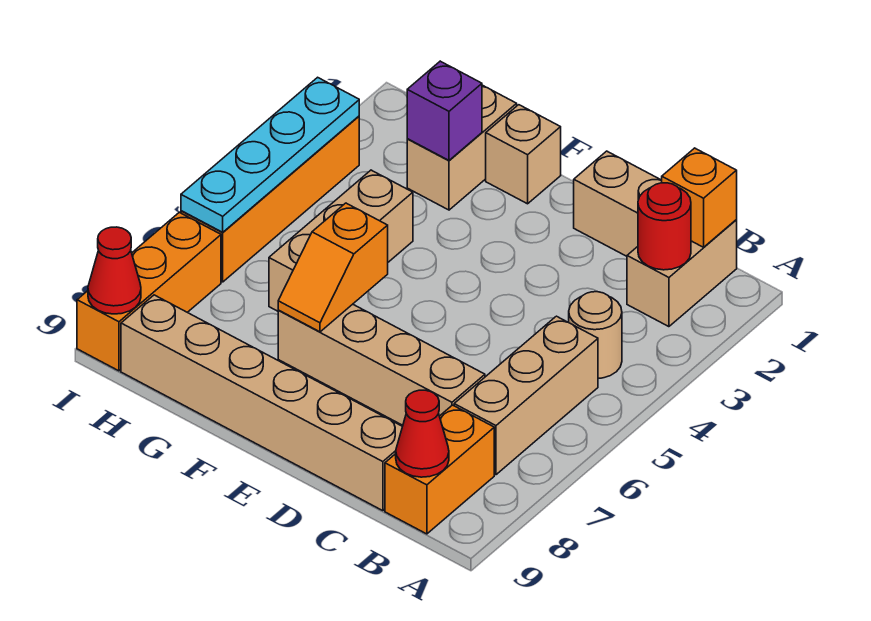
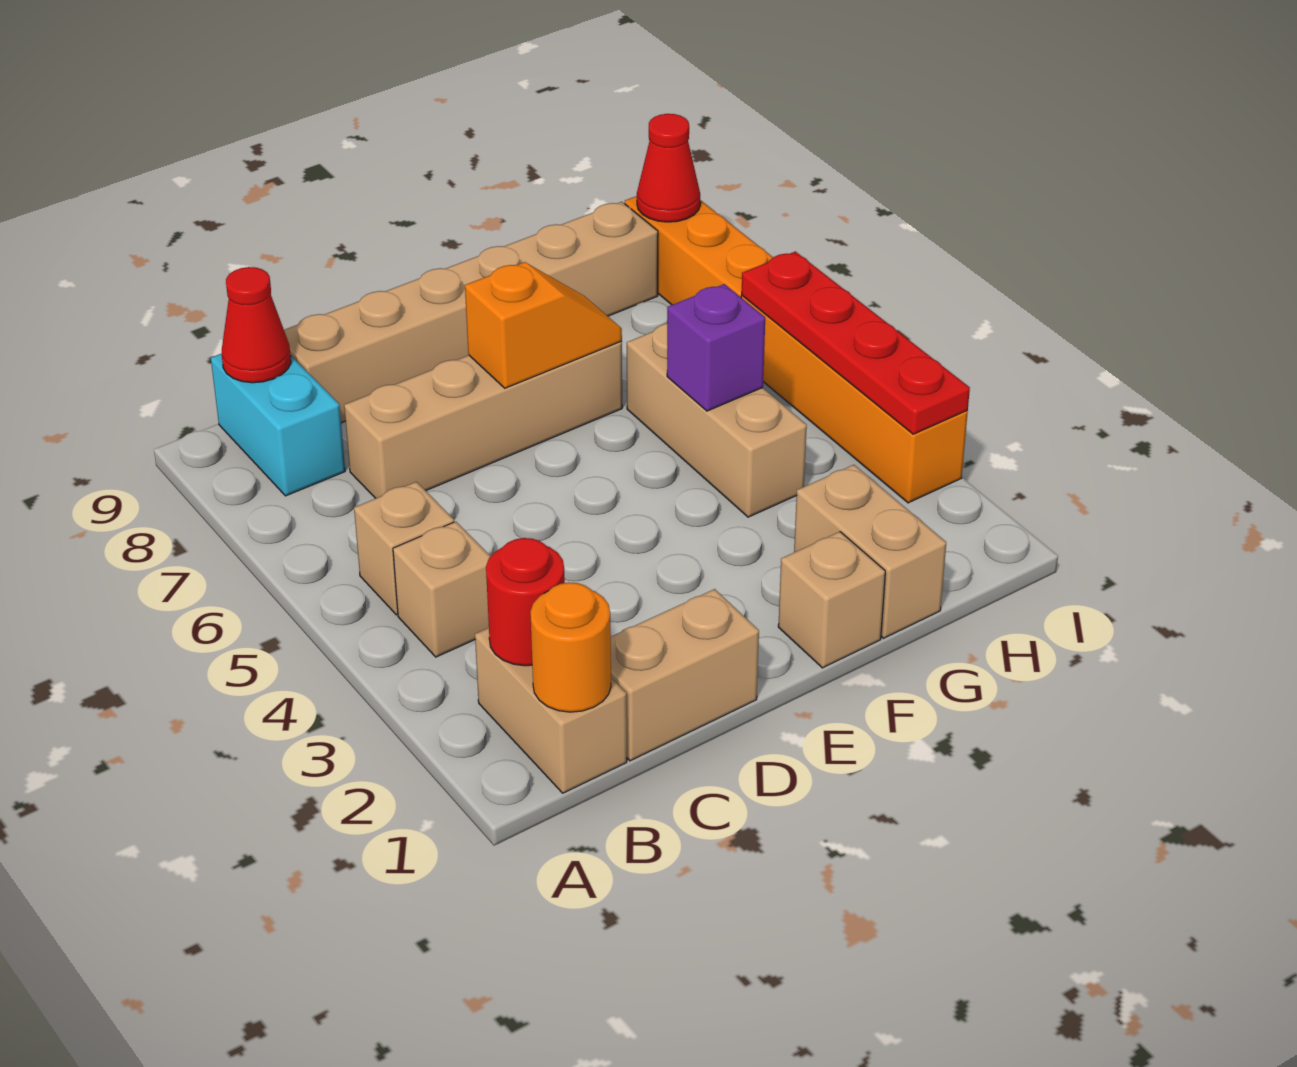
orange 1x1 brick [662,148,737,247] -> orange 1x1 round brick [530,582,611,712]
tan 1x1 round brick [569,292,622,378] -> tan 1x1 brick [393,522,491,657]
tan 1x3 brick [454,316,598,475] -> tan 1x1 brick [354,482,454,615]
orange 1x2 brick [385,405,494,534] -> cyan 1x2 brick [211,354,345,496]
orange 1x2 slope [278,203,388,332] -> orange 1x2 slope turned to [465,262,622,388]
purple 1x1 brick [407,61,482,160] -> purple 1x1 brick moved to [667,284,765,411]
cyan 1x4 plate [181,77,359,232] -> red 1x4 plate [742,251,970,434]

